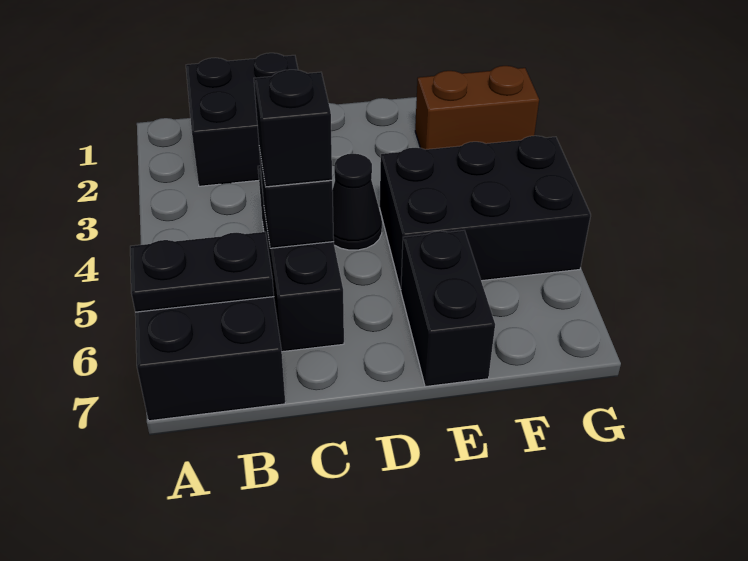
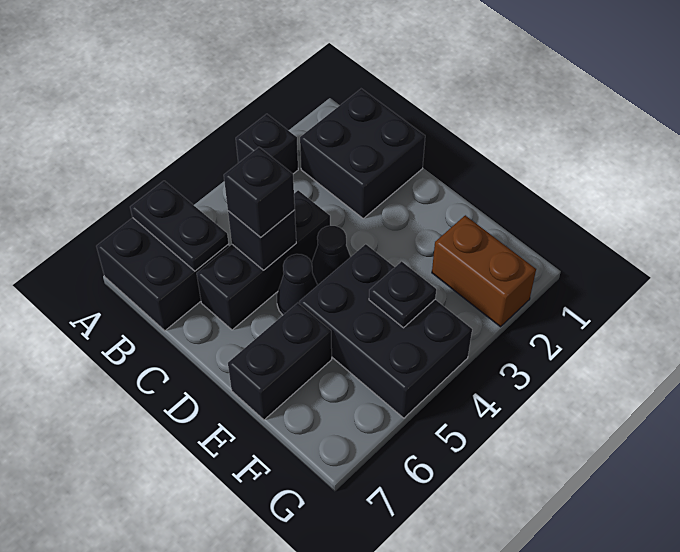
none -> black 1x1 brick [236,114,298,174]
none -> black 1x1 cone [277,254,318,315]
none -> black 1x1 plate [369,261,436,328]

